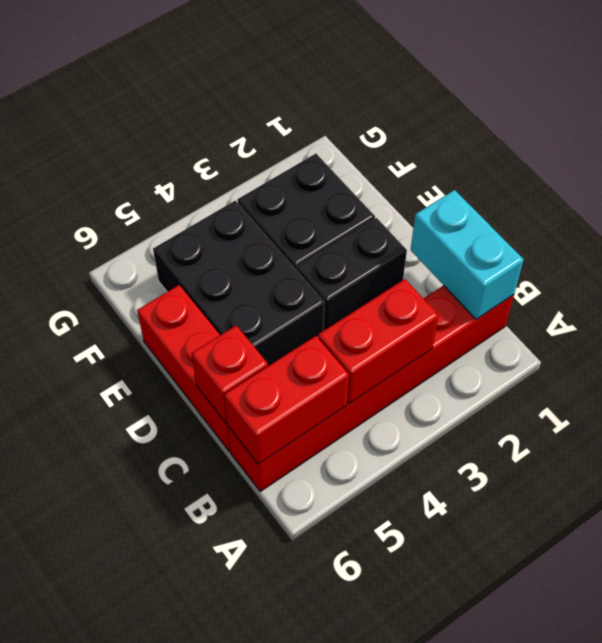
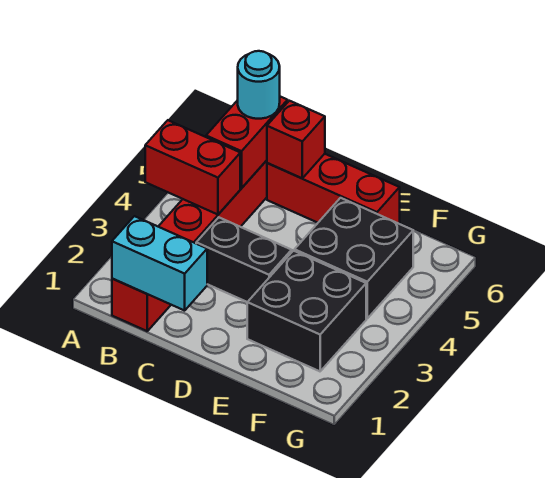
red 1x2 brick [318,279,439,404] -> red 1x2 brick turned to [145,120,240,215]
none -> cyan 1x1 round brick [238,51,280,119]
black 1x2 brick [297,218,407,330] -> black 1x2 brick turned to [196,218,292,302]
black 2x3 brick [153,200,325,366] -> black 2x2 brick [295,198,413,318]

